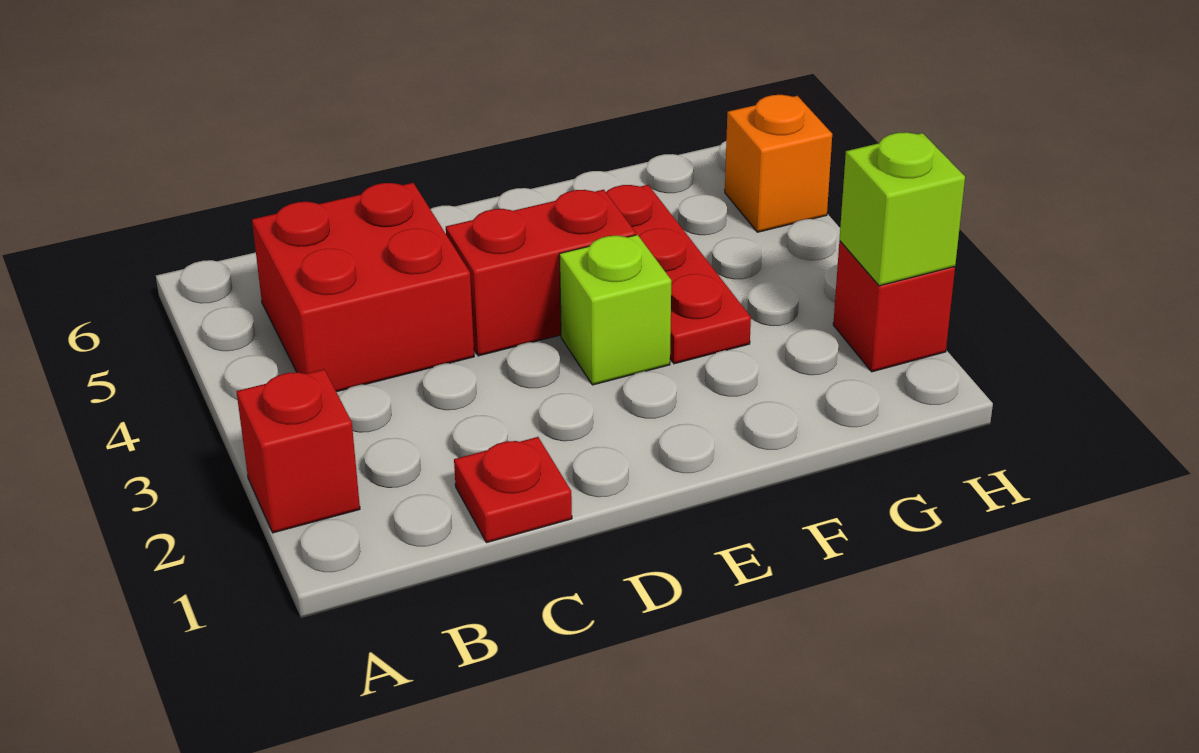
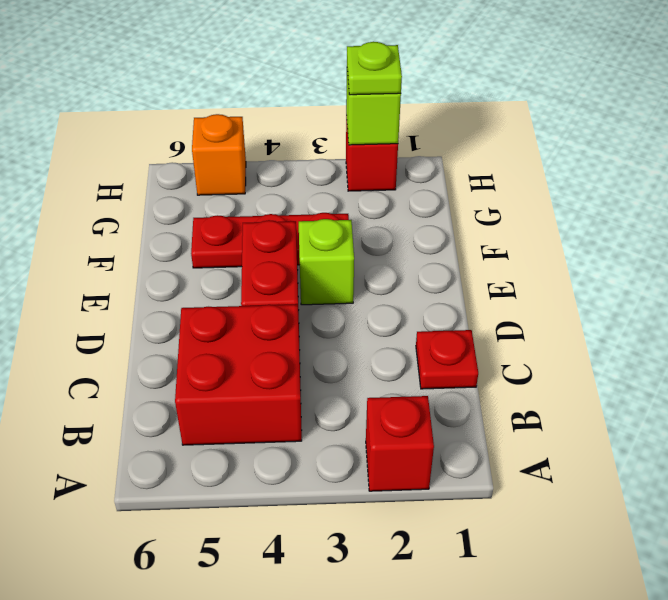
none -> lime 1x1 plate [347,42,402,95]

